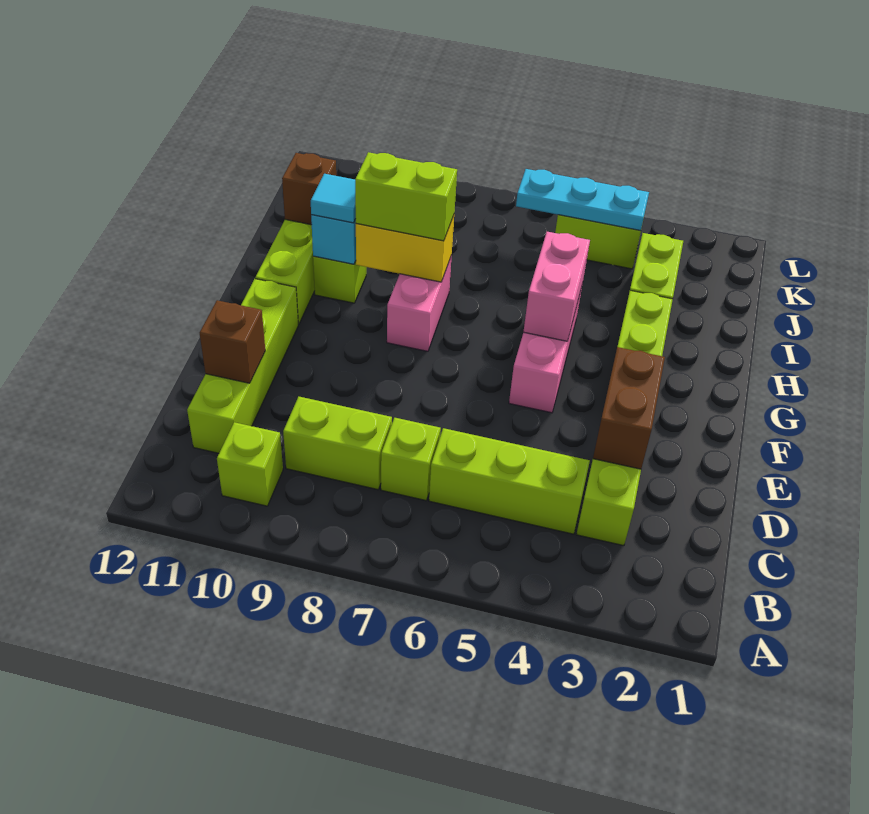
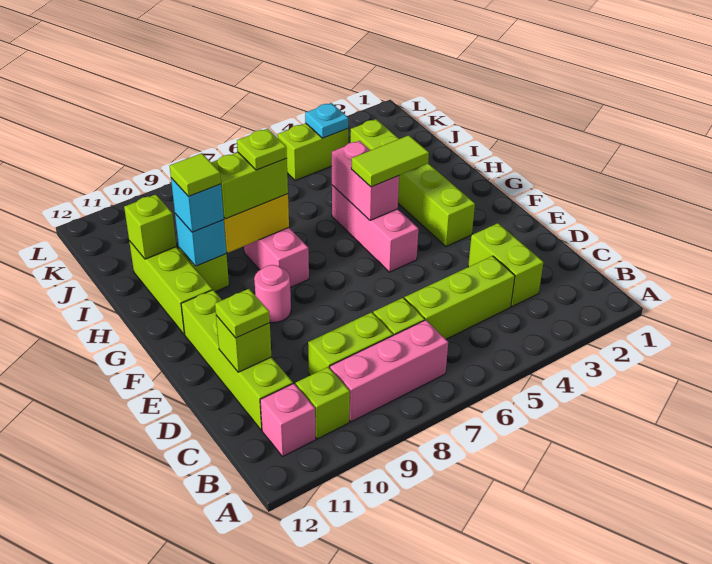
none -> pink 1x3 brick [330,320,448,422]
none -> pink 1x1 brick [260,383,316,457]
brown 1x2 brick [593,347,665,469] -> none
brown 1x1 brick [200,300,265,383] -> lime 1x1 brick [216,316,271,372]
none -> lime 1x1 plate [215,289,270,338]
none -> pink 1x1 round brick [254,265,291,323]
none -> lime 1x2 tile [351,135,429,187]
none -> lime 1x1 plate [237,129,287,170]
cyan 1x1 tile [311,174,356,223] -> cyan 1x1 brick [171,178,224,232]
none -> lime 1x1 tile [170,153,221,196]
brown 1x1 brick [282,153,336,225] -> lime 1x1 brick [124,194,176,259]
cyan 1x3 plate [516,169,649,231] -> cyan 1x1 plate [305,103,348,138]

